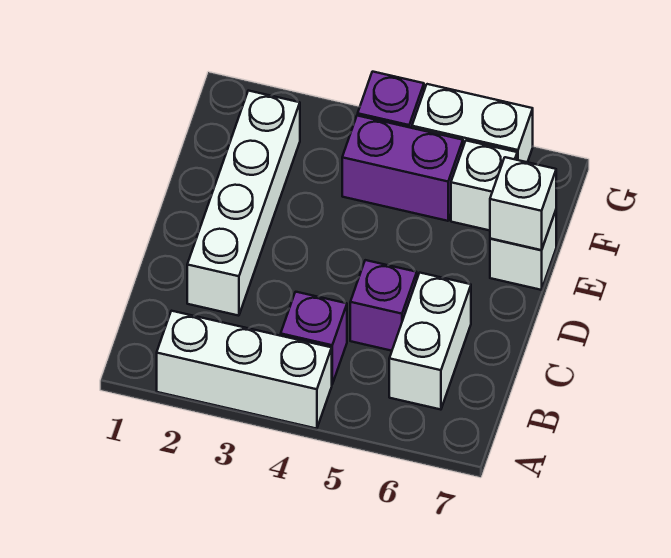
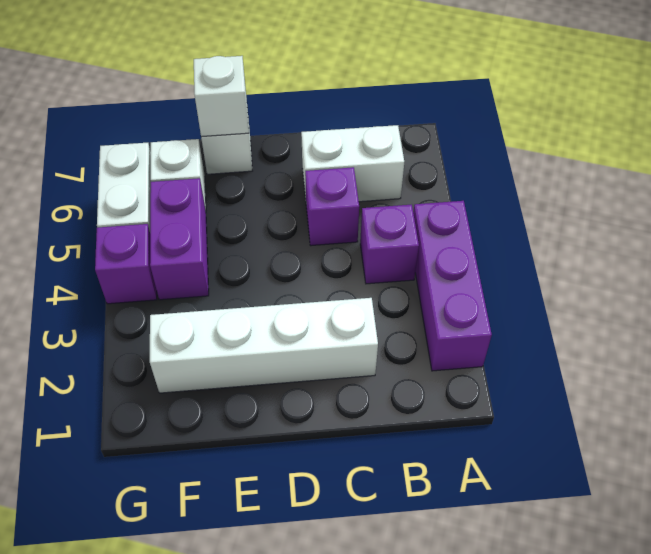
white 1x3 brick [157,311,332,429] -> purple 1x3 brick [413,201,492,371]

